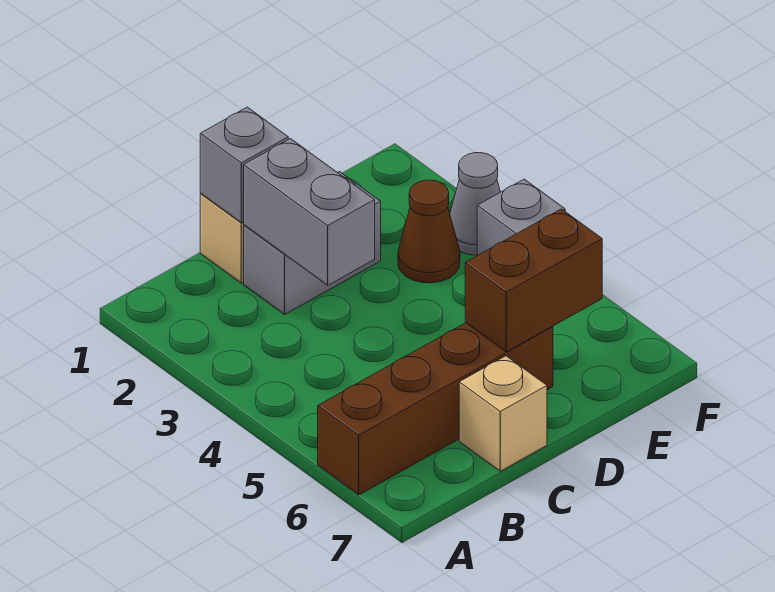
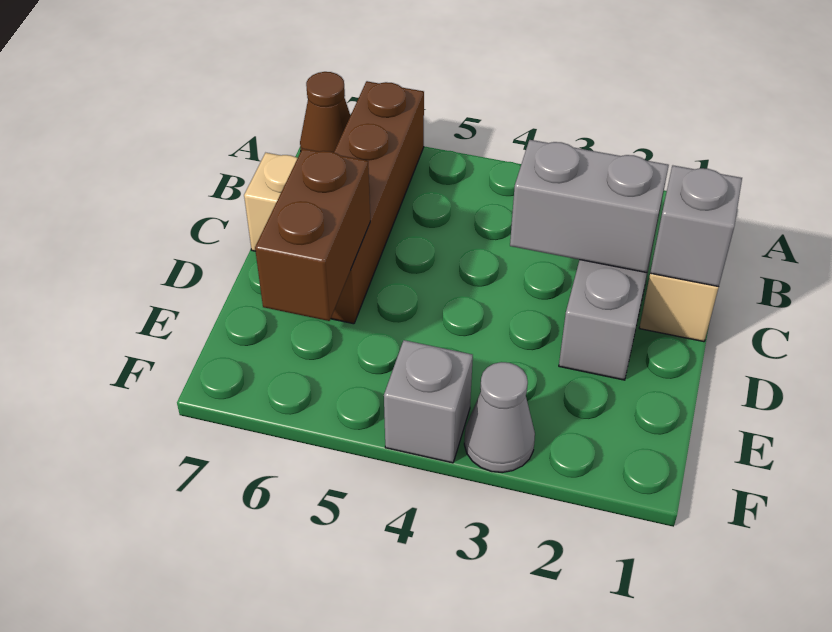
brown 1x1 cone [398,180,460,283] -> brown 1x1 cone moved to [300,72,350,152]

